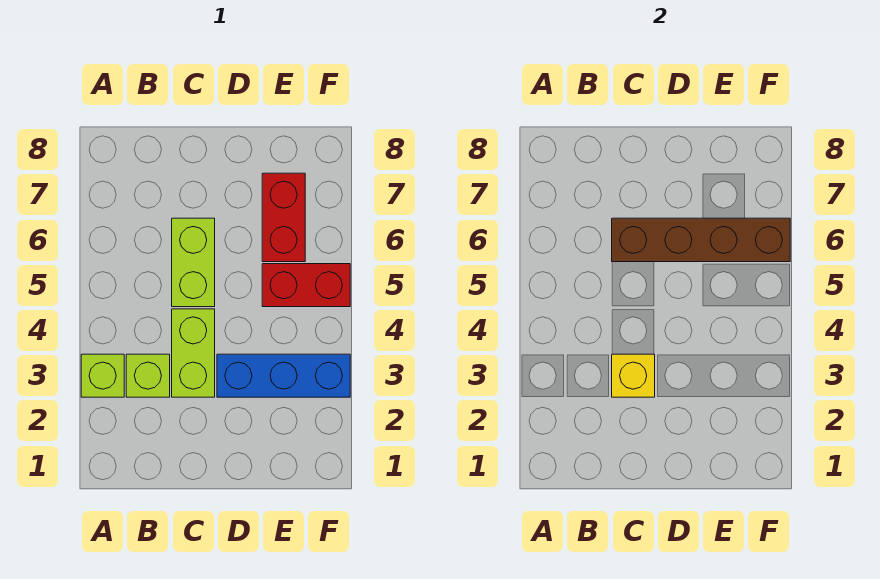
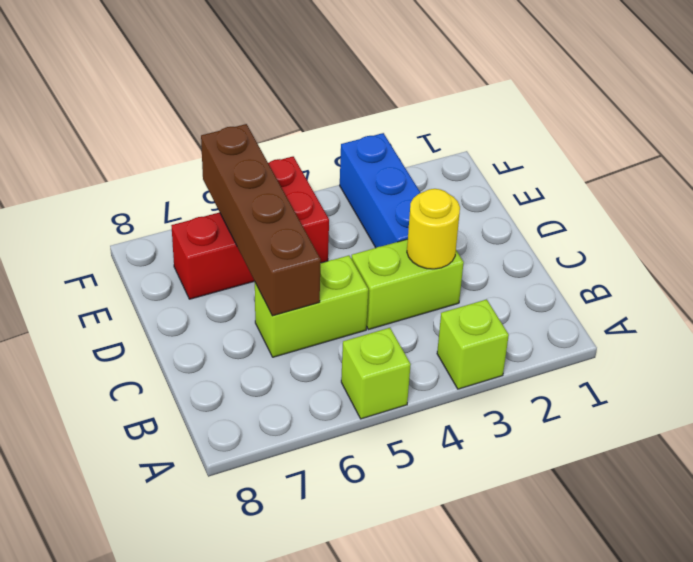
lime 1x1 brick [126,354,170,397] -> lime 1x1 brick moved to [341,328,411,419]
yellow 1x1 brick [612,354,655,397] -> yellow 1x1 round brick [407,189,460,269]

